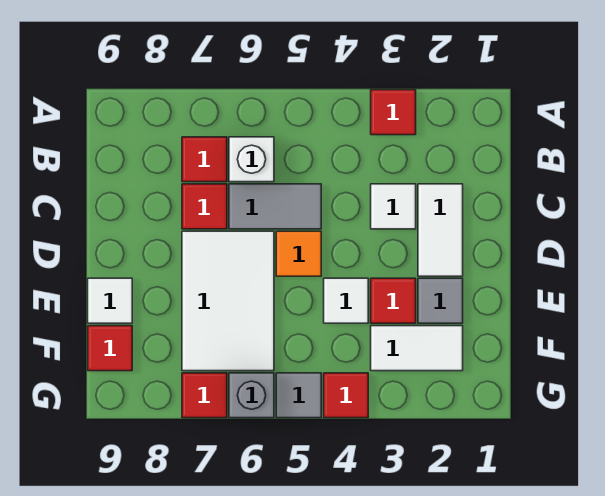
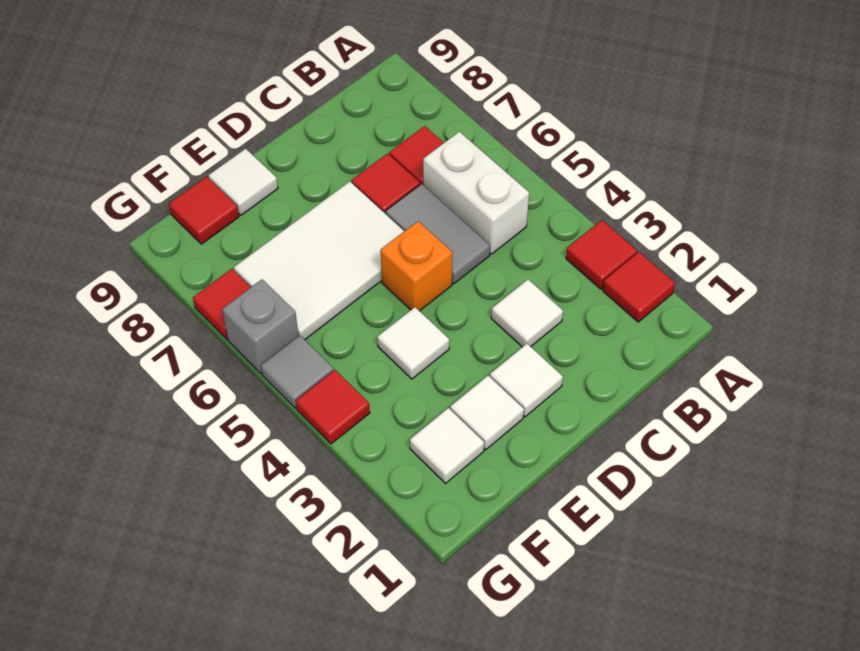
white 1x1 brick [229,137,274,182] -> white 1x2 brick [423,132,529,254]
white 1x2 tile [418,184,463,276] -> white 1x1 tile [490,344,563,417]
orange 1x1 tile [276,231,321,276] -> orange 1x1 brick [381,221,453,311]
grey 1x1 tile [418,278,463,323] -> white 1x1 tile [450,376,524,450]
red 1x1 tile [371,278,416,323] -> red 1x1 tile moved to [603,252,675,322]
white 1x2 tile [371,326,463,371] -> white 1x1 tile [410,408,484,483]

